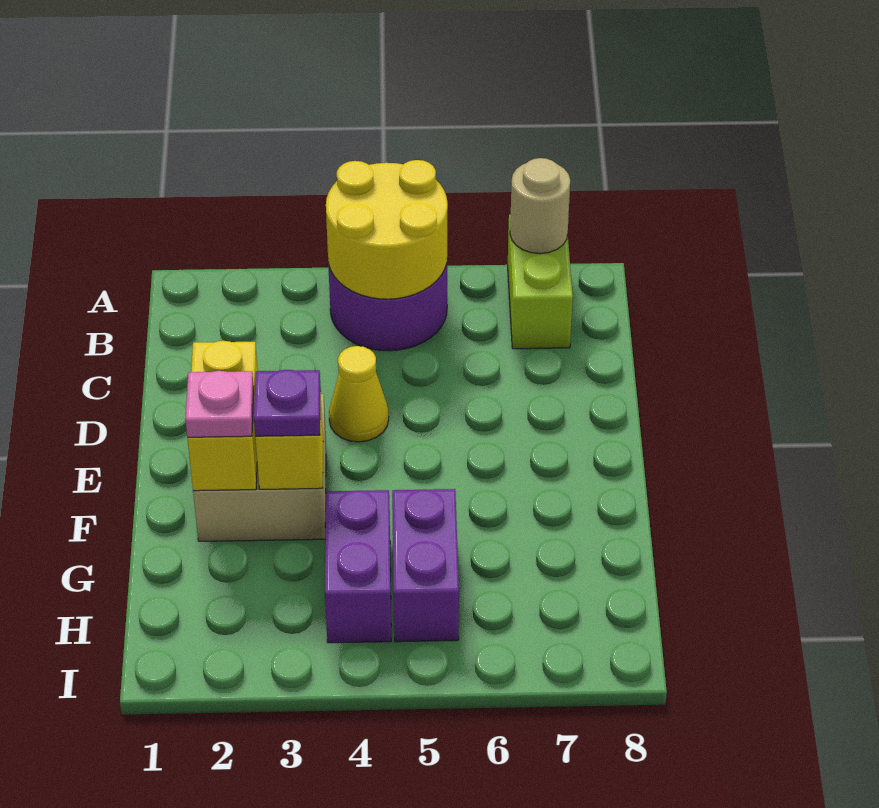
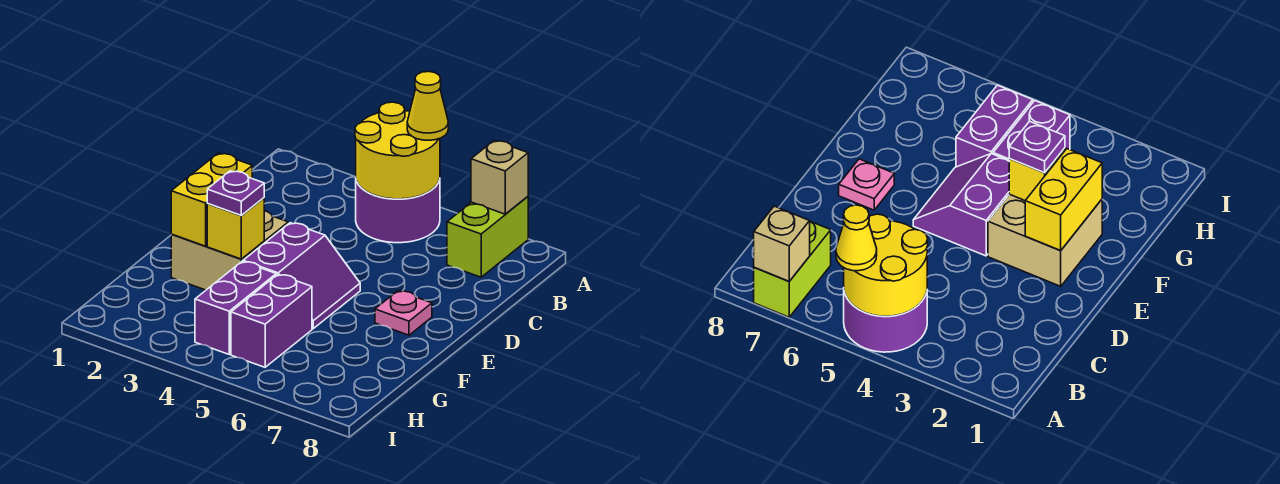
tan 1x1 round brick [510,158,570,254] -> tan 1x1 brick [471,141,528,214]
yellow 1x1 cone [329,346,389,442] -> yellow 1x1 cone moved to [407,71,448,140]
none -> purple 2x2 slope [243,223,360,329]
pink 1x1 plate [185,371,254,437] -> pink 1x1 plate moved to [375,291,432,335]

